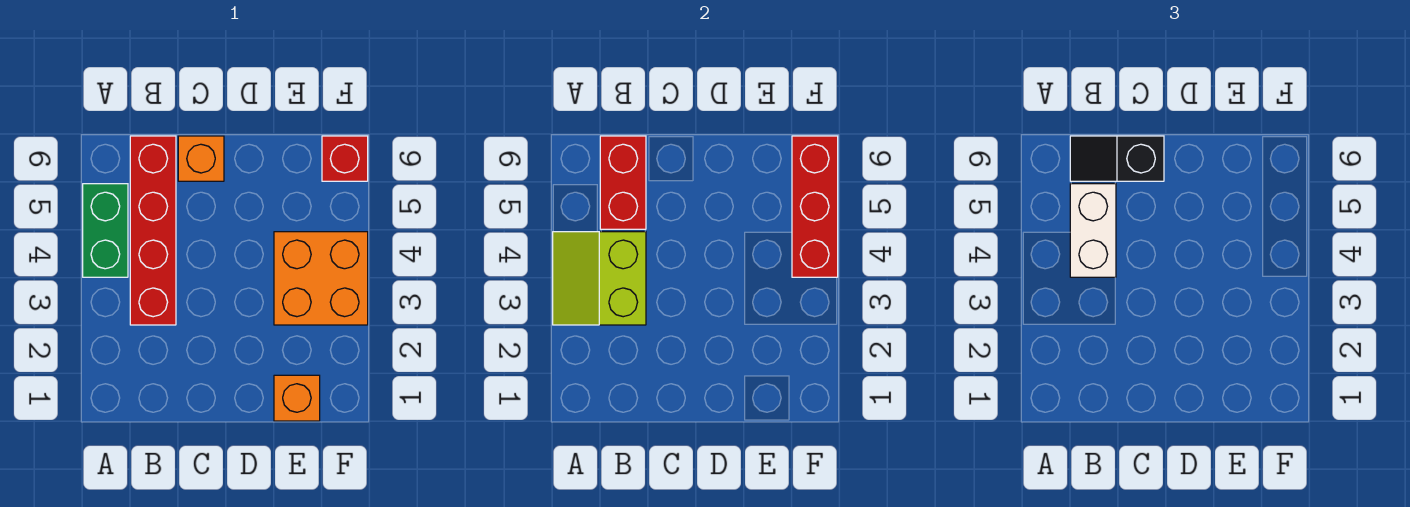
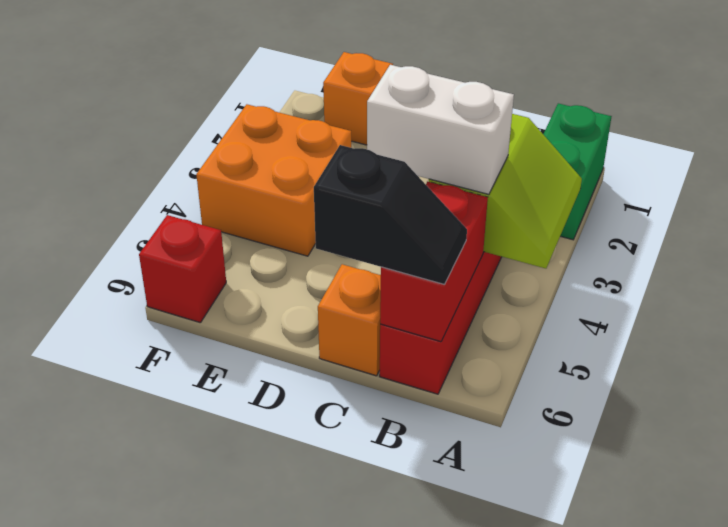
green 1x2 brick [83,184,128,277] -> green 1x2 brick moved to [543,103,612,240]
white 1x2 brick [1070,184,1116,277] -> white 1x2 brick turned to [367,65,514,194]
red 1x3 brick [792,136,838,277] -> none

